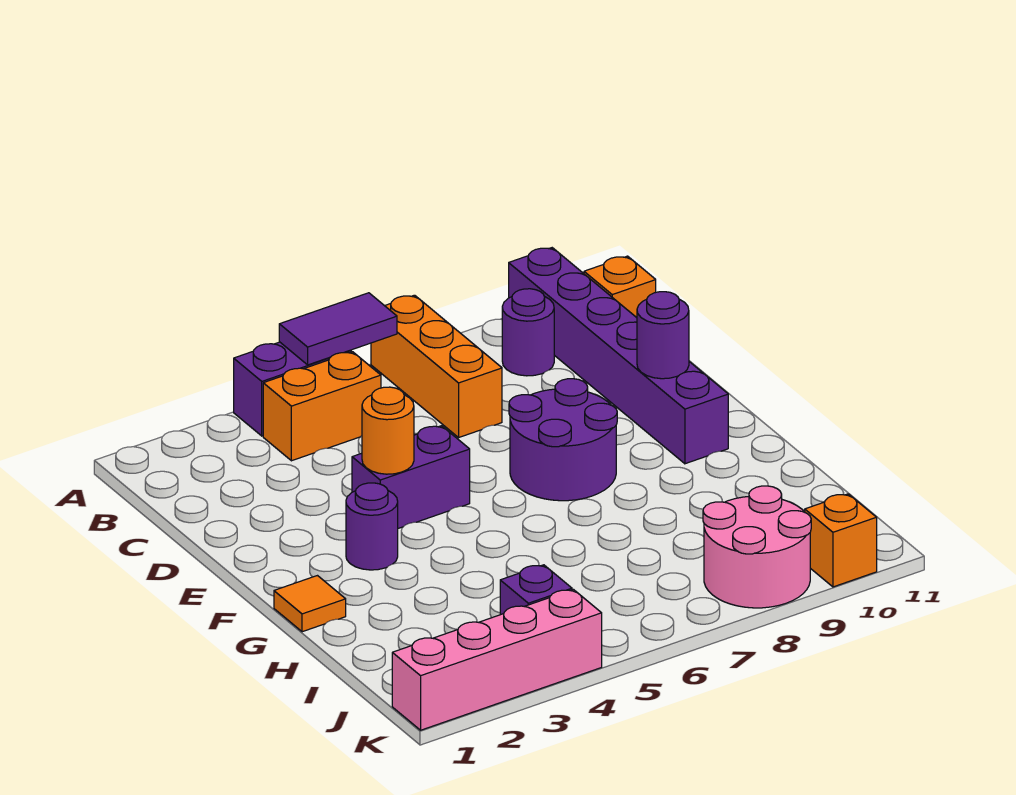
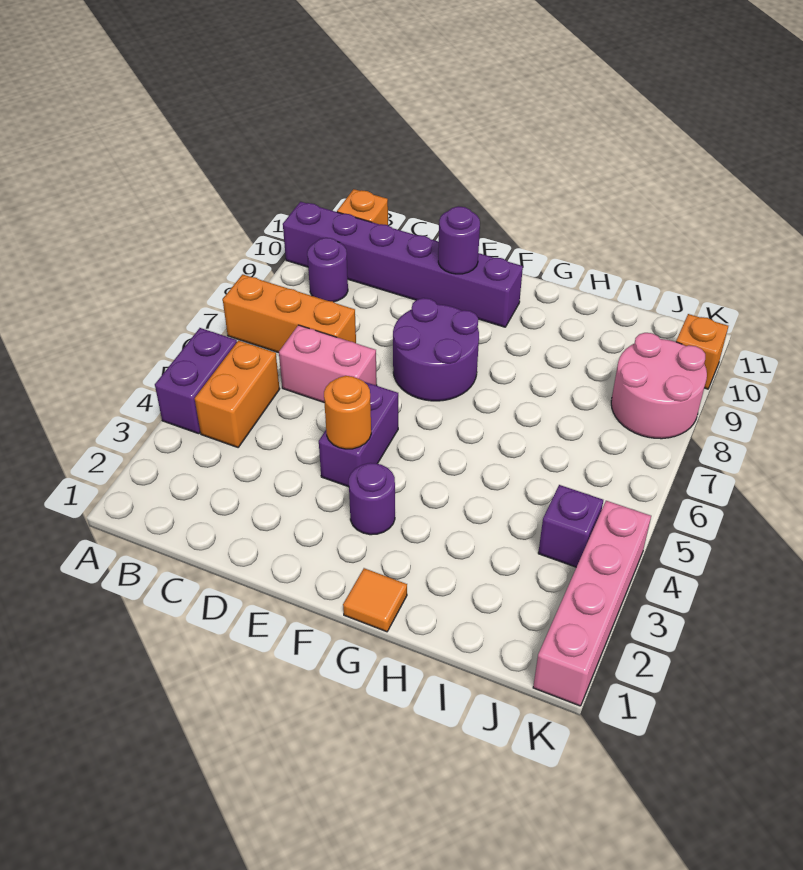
purple 1x2 tile [279,293,397,365] -> none
none -> pink 1x2 brick [279,325,377,402]

